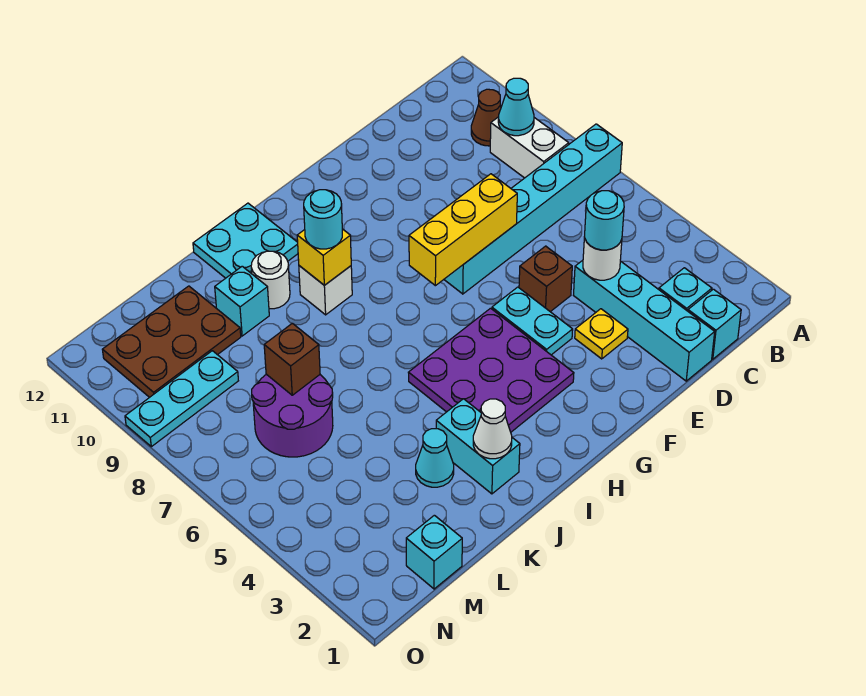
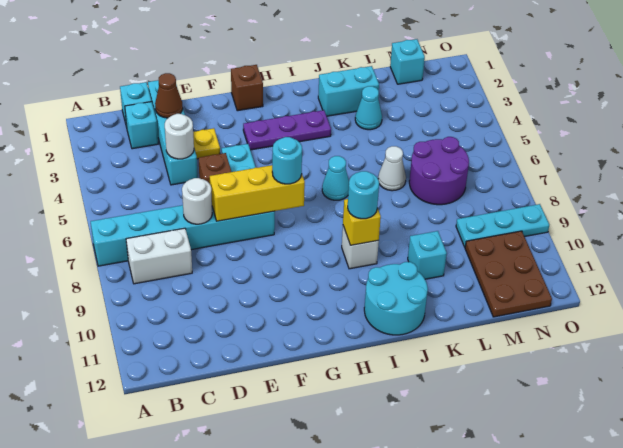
white 1x2 brick [490,117,569,178] -> white 1x2 brick turned to [126,228,192,284]
cyan 1x1 cone [498,78,534,136] -> cyan 1x1 cone moved to [322,156,349,200]
brown 1x1 cone [471,89,501,146] -> brown 1x1 cone moved to [155,73,183,118]
cyan 1x1 round brick [585,191,624,250] -> cyan 1x1 round brick moved to [272,137,302,184]
purple 3x3 plate [408,308,574,432] -> purple 1x3 plate [243,110,331,150]
cyan 2x2 plate [193,203,298,278] -> cyan 2x2 round brick [364,262,428,335]
cyan 1x2 brick [436,399,520,494] -> cyan 1x2 brick turned to [318,66,379,116]
white 1x1 cone [473,399,512,459] -> white 1x1 cone moved to [378,146,406,191]
white 1x1 round brick [251,251,290,309] -> white 1x1 round brick moved to [182,178,212,224]
brown 1x1 brick [264,323,320,395] -> brown 1x1 brick moved to [231,65,263,111]
brown 2x3 plate [102,286,241,397] -> brown 2x3 plate turned to [465,231,552,317]

